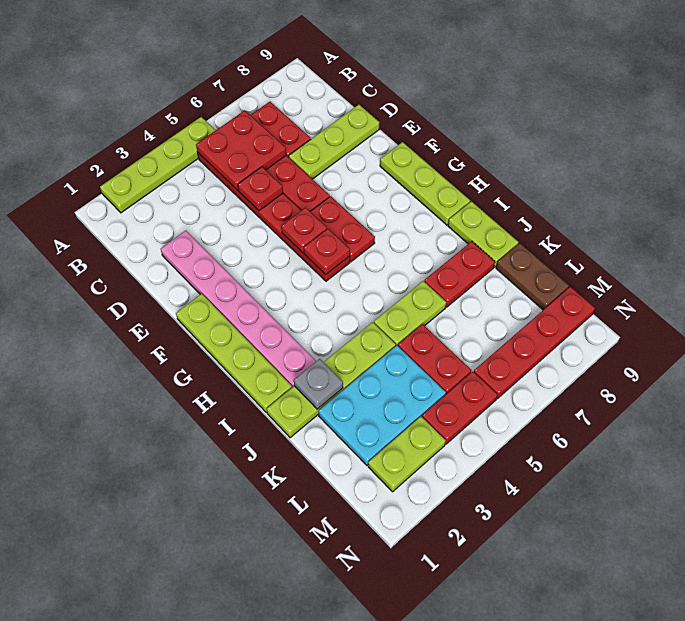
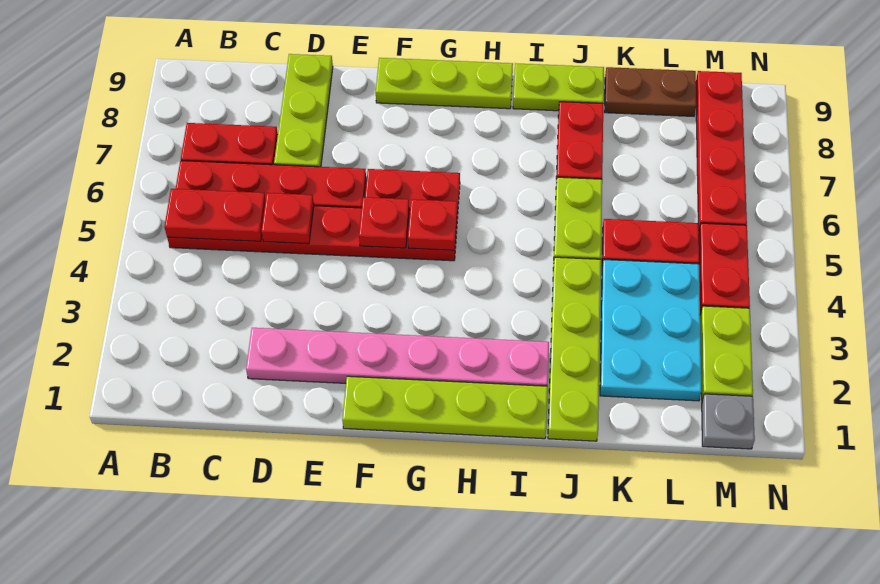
lime 1x4 plate [100,117,216,213] -> none
red 2x2 plate [196,110,286,190] -> red 1x2 plate [164,189,266,241]
grey 1x1 plate [294,359,343,409] -> grey 1x1 plate moved to [702,394,755,449]

